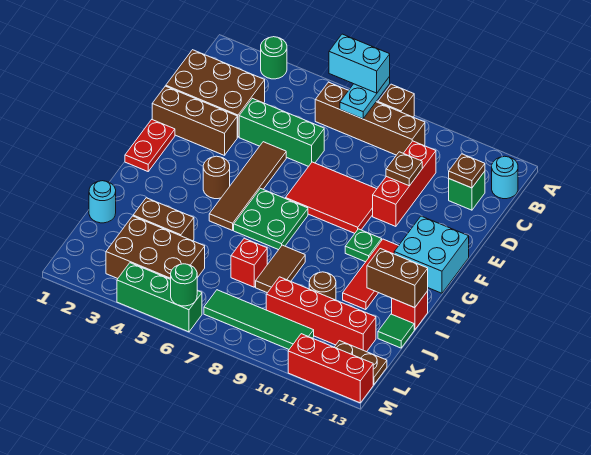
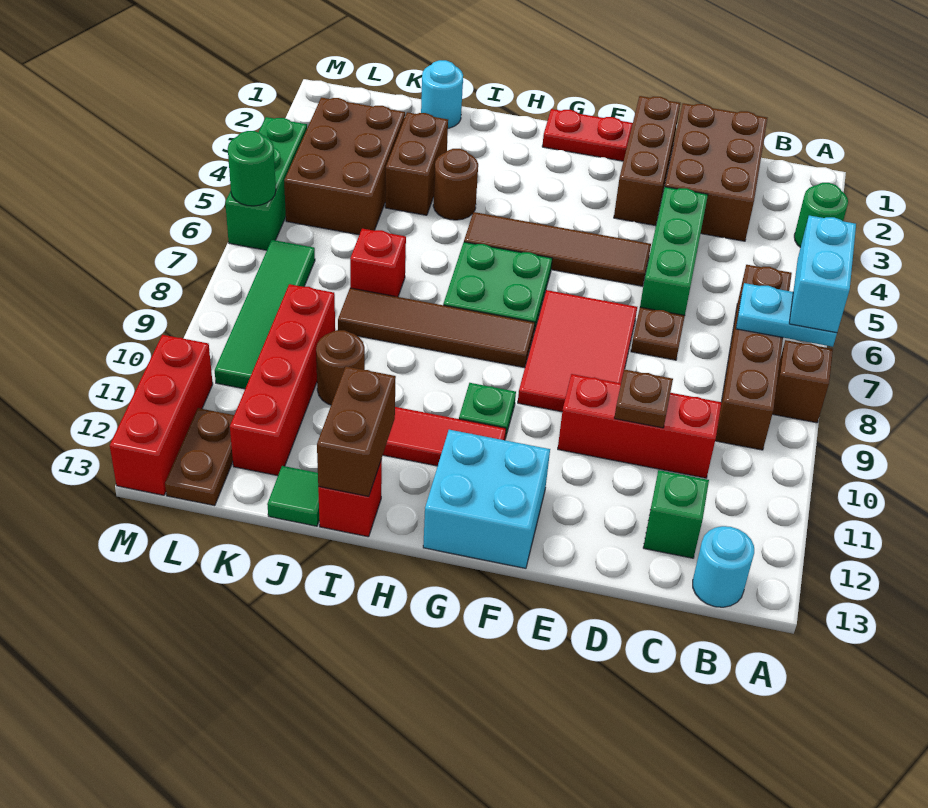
brown 1x1 plate [449,154,485,188] -> brown 1x1 plate moved to [631,307,685,360]
brown 1x1 round brick [203,156,230,199] -> brown 1x1 round brick moved to [433,149,478,220]
brown 1x2 tile [256,245,305,293] -> brown 1x4 tile [338,288,535,368]

